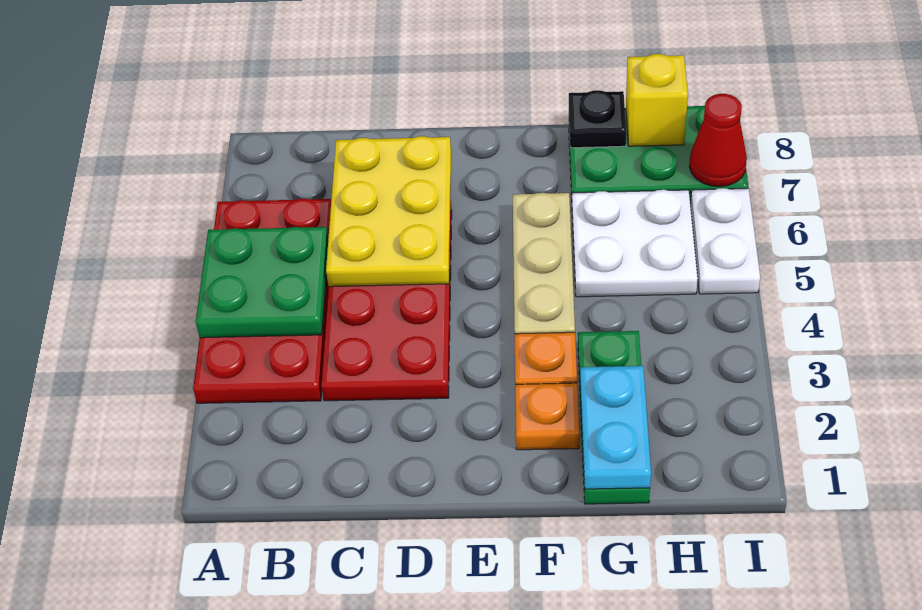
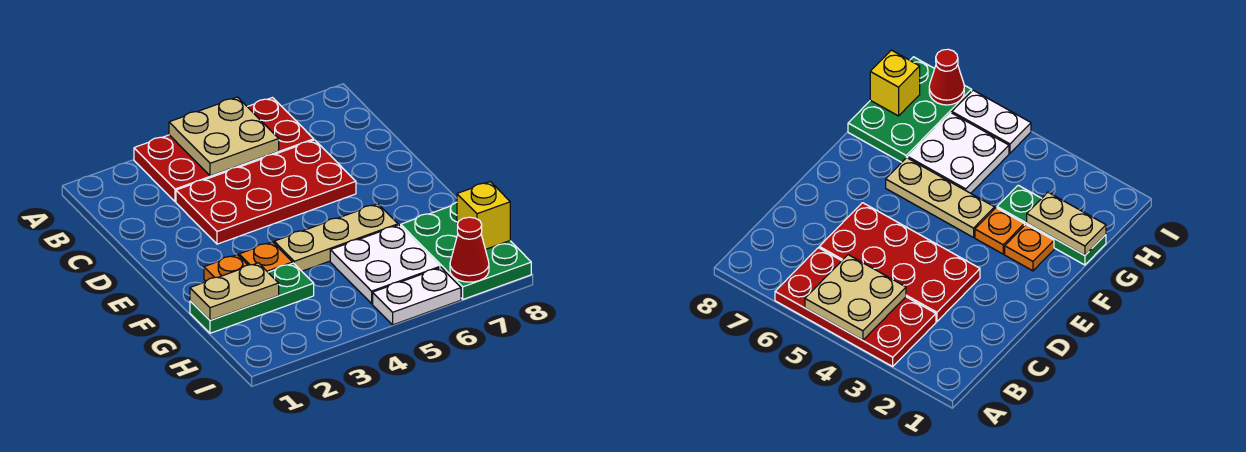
green 2x2 plate [196,227,328,338] -> tan 2x2 plate [169,97,279,176]
yellow 2x3 plate [326,136,451,287] -> none
cyan 1x2 plate [580,366,651,489] -> tan 1x2 plate [190,263,279,320]
black 1x1 plate [569,90,626,148] -> none

